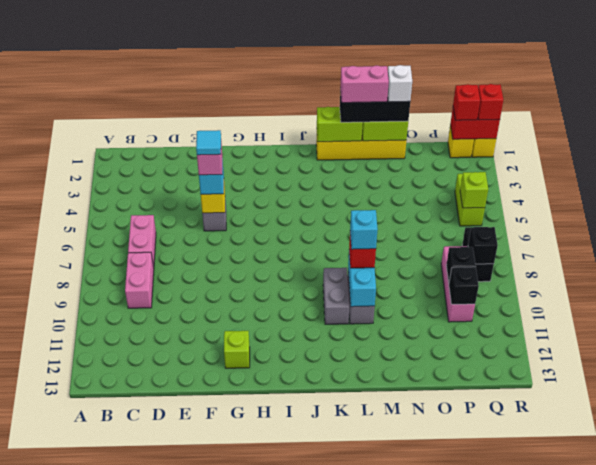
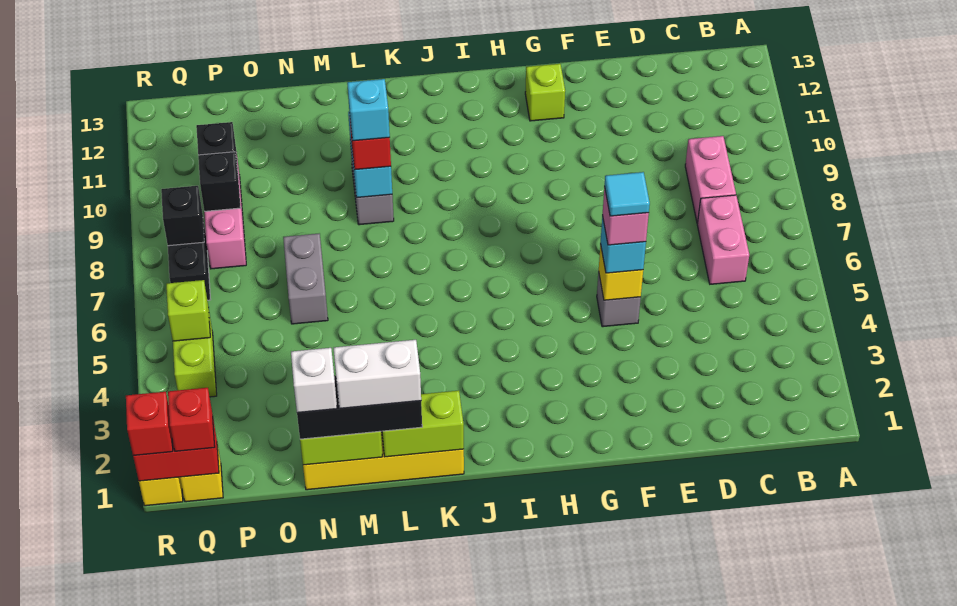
grey 1x2 brick [323,268,349,324] -> grey 1x2 brick moved to [283,234,328,324]
pink 1x2 brick [340,66,389,103] -> white 1x2 brick [334,340,421,409]

